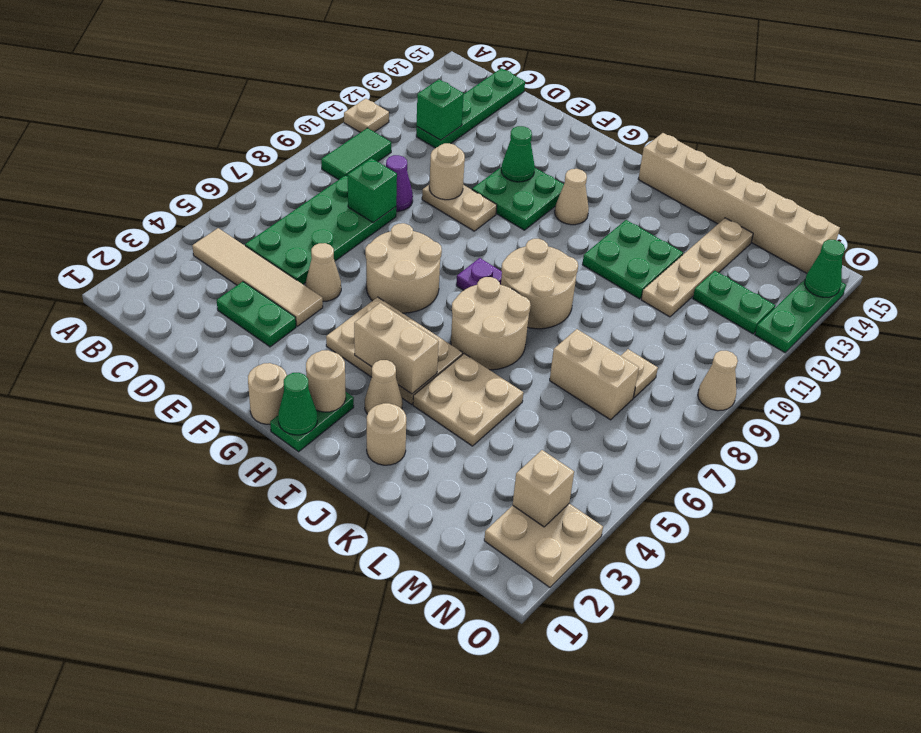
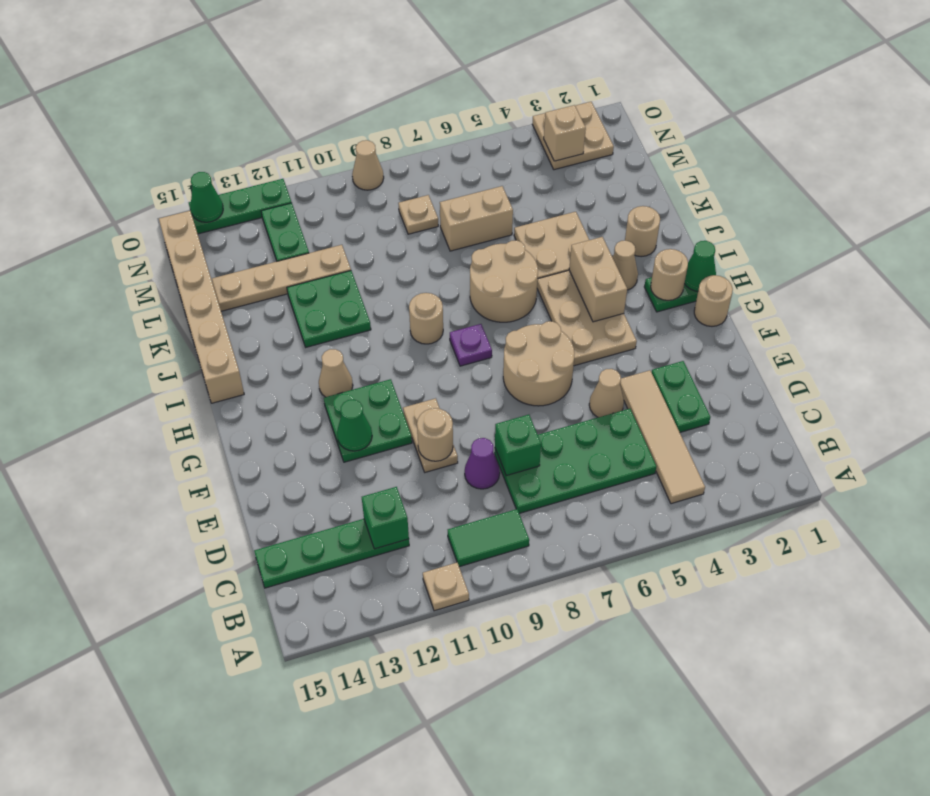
tan 2x2 round brick [501,239,578,329] -> tan 1x1 round brick [409,293,443,344]
tan 1x2 brick [550,329,639,420] -> tan 1x2 brick turned to [440,186,513,251]

